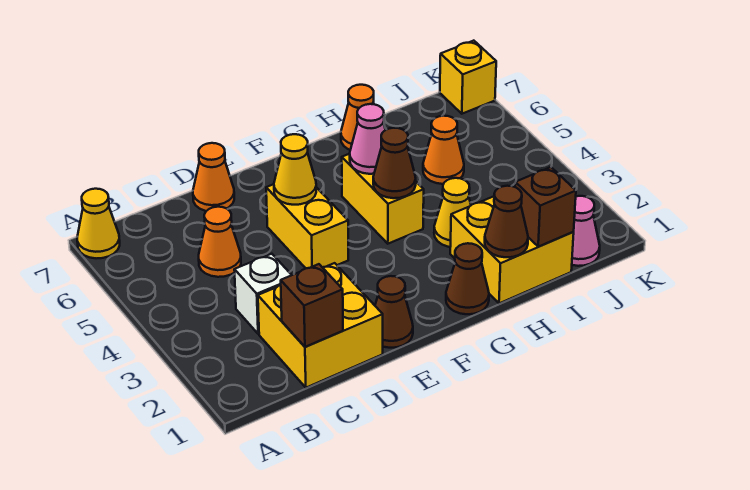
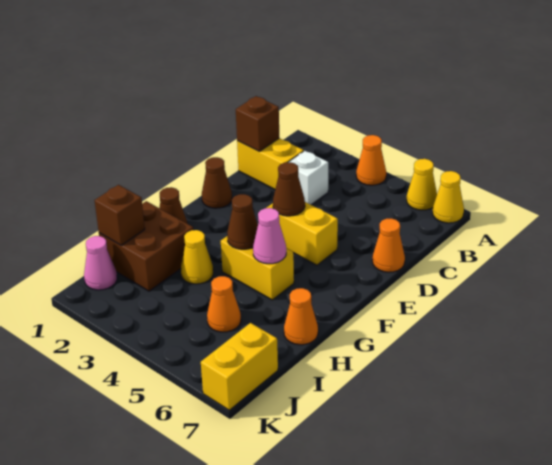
yellow 2x2 brick [258,263,383,388] -> yellow 1x2 brick [237,138,304,189]
orange 1x1 cone [199,207,241,277] -> orange 1x1 cone moved to [356,135,386,185]
yellow 1x1 cone [274,134,316,205] -> yellow 1x1 cone moved to [407,159,437,210]
yellow 2x2 brick [450,196,574,303] -> brown 2x2 brick [99,201,193,291]
brown 1x1 cone [485,186,528,257] -> brown 1x1 cone moved to [273,162,305,216]
yellow 1x1 brick [440,41,496,114] -> yellow 1x2 brick [201,323,278,410]

